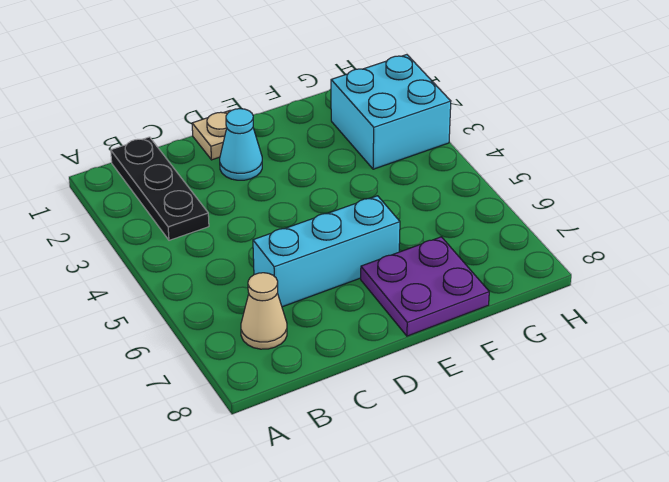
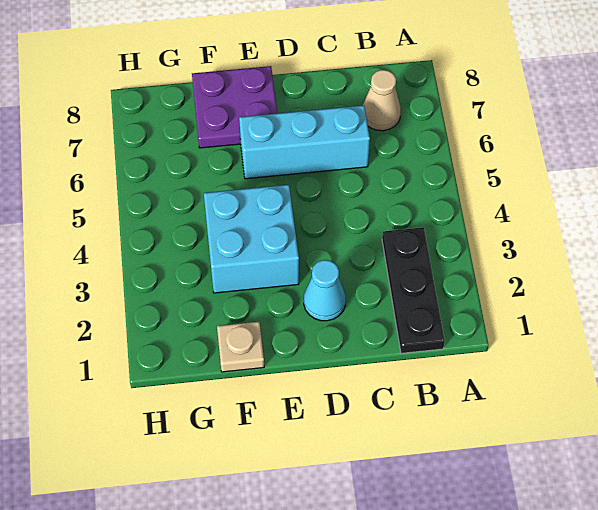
tan 1x1 plate [192,111,230,160] -> tan 1x1 plate moved to [217,322,264,372]
cyan 2x2 brick [331,55,451,169] -> cyan 2x2 brick moved to [204,185,299,293]

